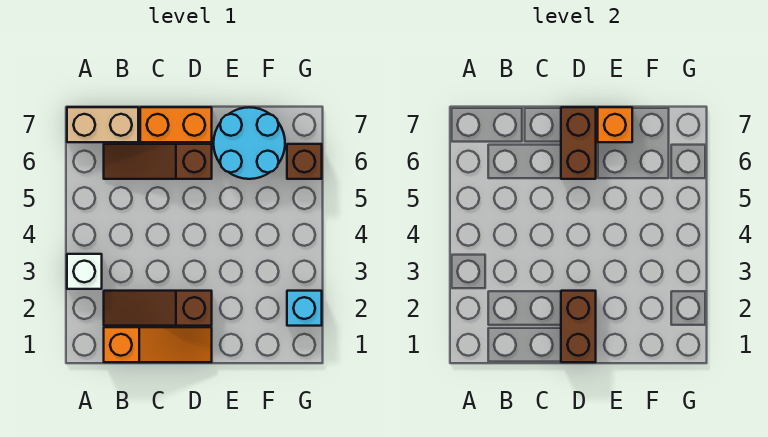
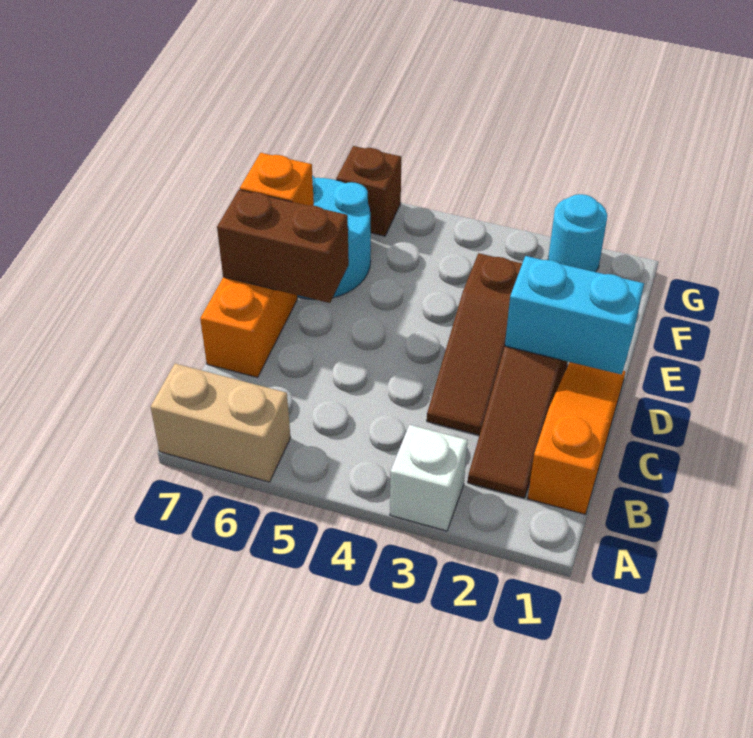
tan 1x2 brick [67,107,138,142] -> tan 1x2 brick turned to [151,364,290,482]
brown 1x3 slope [104,144,212,179] -> brown 1x3 slope moved to [427,253,522,435]
brown 1x2 brick [561,291,596,362] -> cyan 1x2 brick [505,256,644,375]
cyan 1x1 brick [287,291,322,326] -> cyan 1x1 round brick [548,194,607,272]

